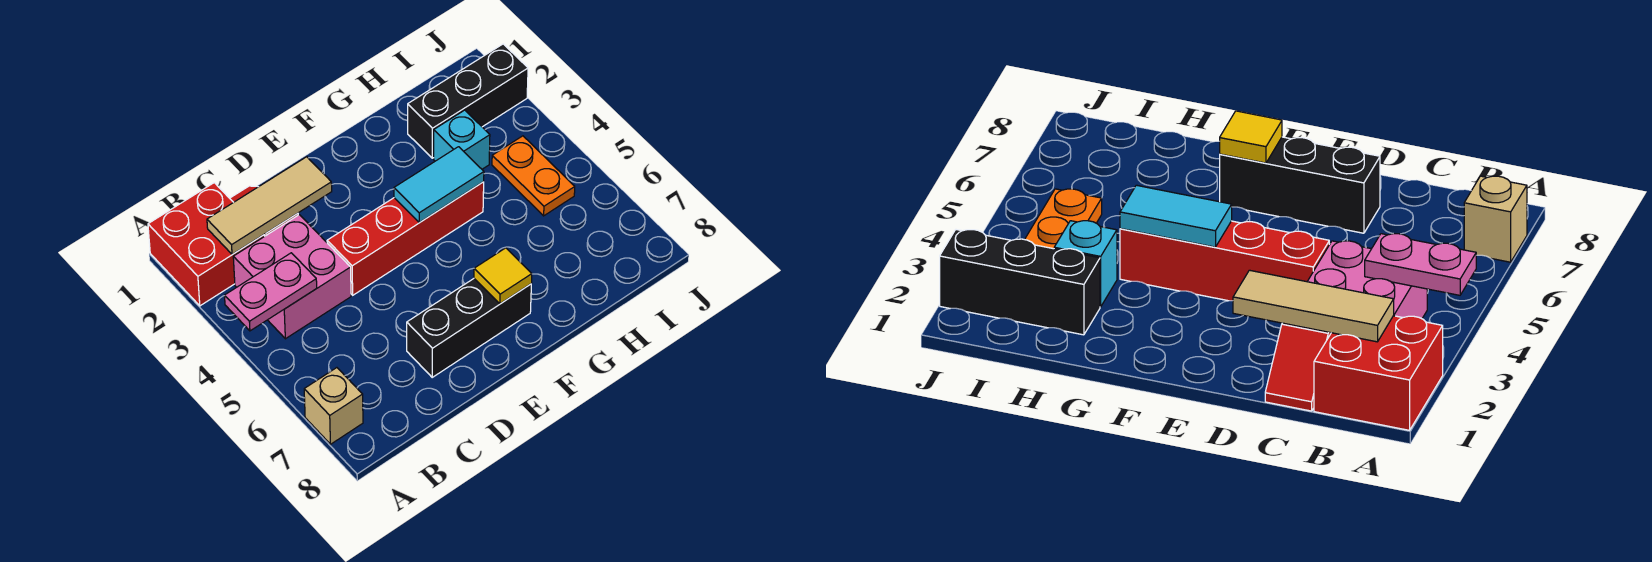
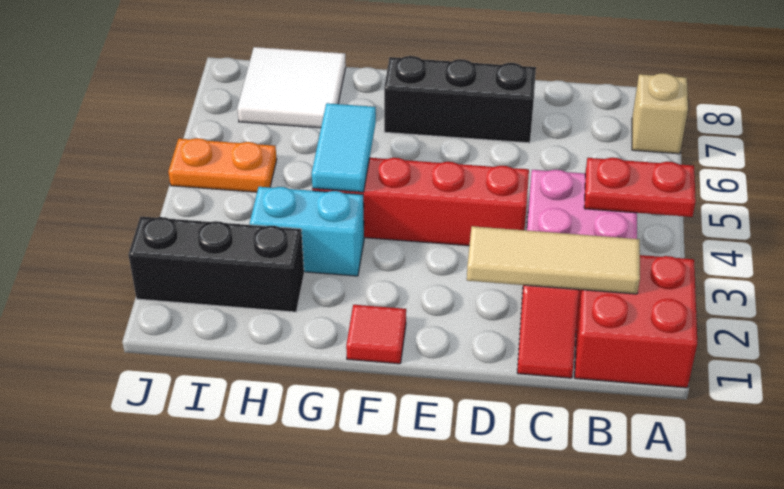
pink 1x2 plate [225,253,317,331] -> red 1x2 plate [584,158,696,217]
none -> red 1x1 tile [346,305,406,364]
cyan 1x2 tile [394,147,484,223] -> cyan 1x2 tile turned to [312,103,376,192]
yellow 1x1 tile [474,248,532,304] -> none
cyan 1x1 brick [434,110,490,169] -> cyan 1x2 brick [250,187,364,276]
none -> white 2x2 tile [237,47,346,128]
orange 1x2 plate [492,136,575,216] -> orange 1x2 plate turned to [168,138,277,192]

